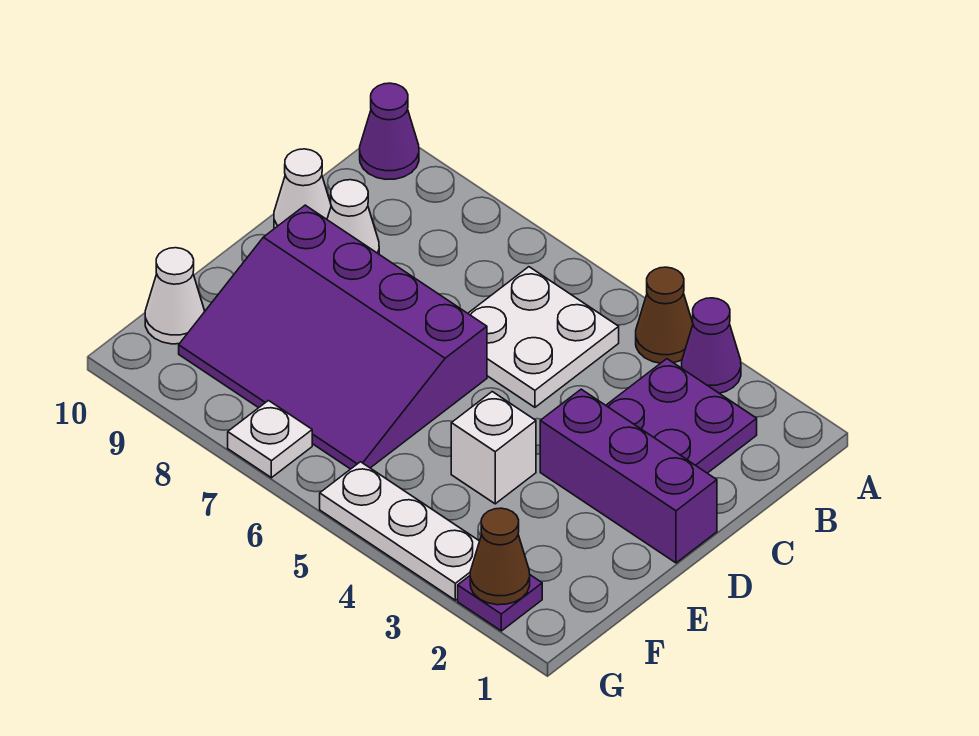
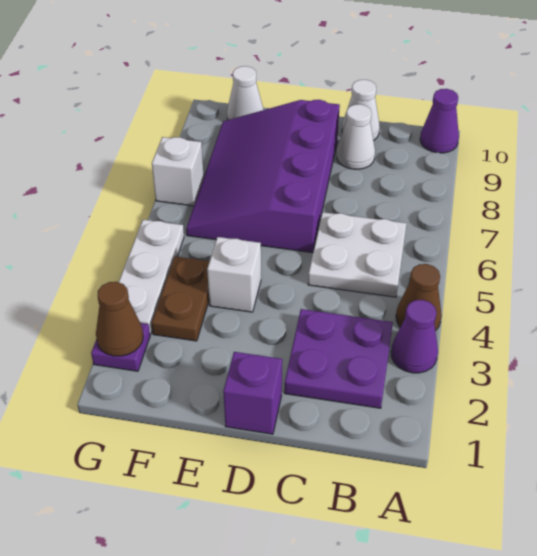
purple 1x3 brick [540,389,717,563] -> purple 1x1 brick [223,352,282,434]
none -> brown 1x2 plate [152,257,210,341]
white 1x1 plate [228,401,312,478] -> white 1x1 brick [152,137,204,206]

